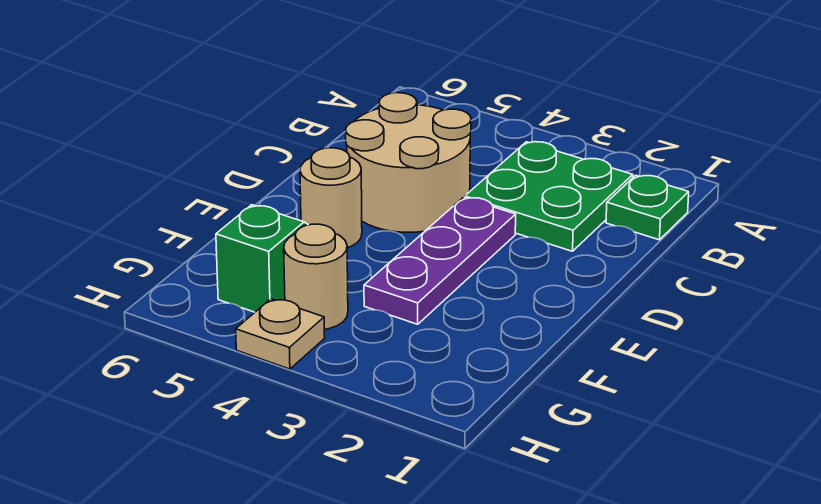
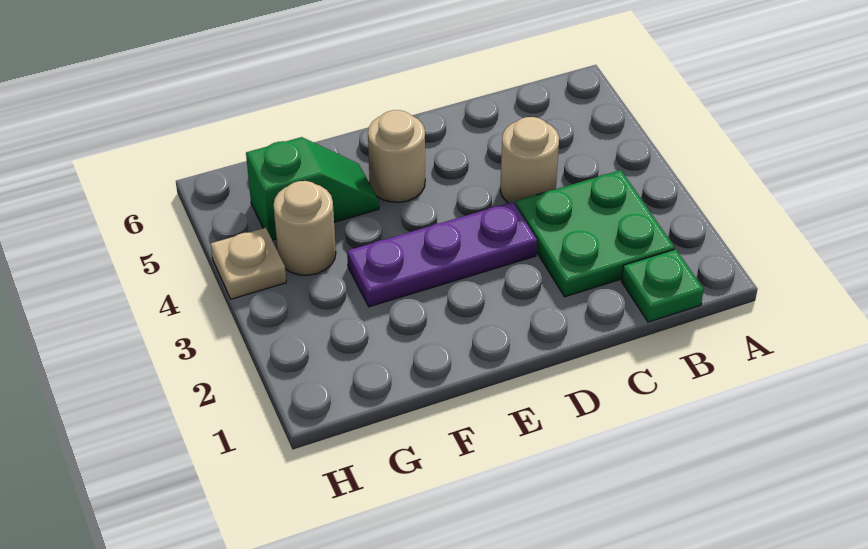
tan 2x2 round brick [346,93,471,232] -> tan 1x1 round brick [500,117,559,205]

